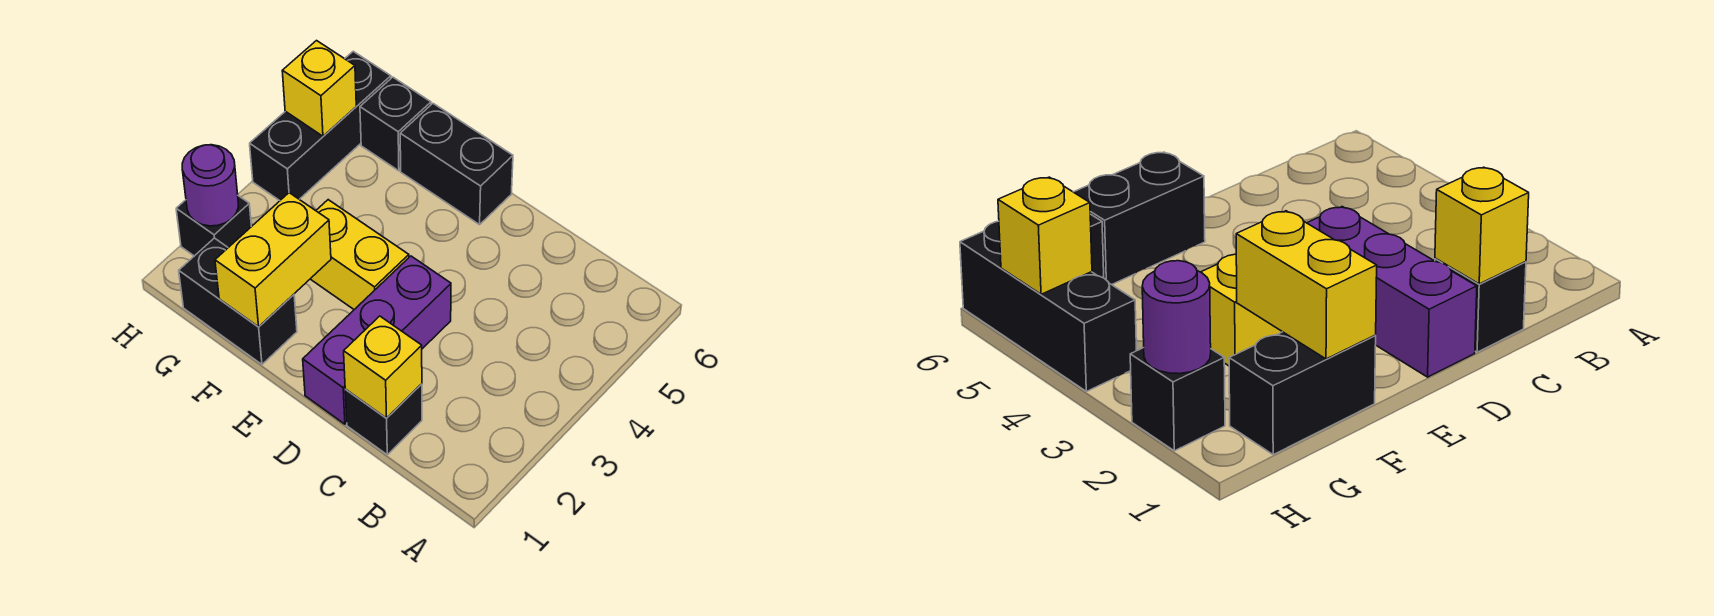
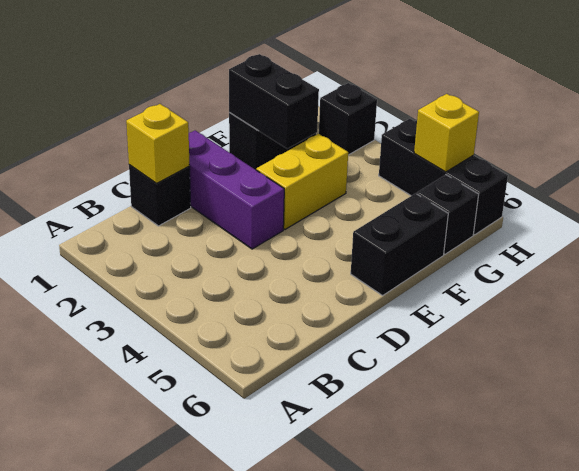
yellow 1x2 brick [215,193,331,327] -> black 1x2 brick [229,54,319,149]
purple 1x1 round brick [182,145,238,226] -> none

